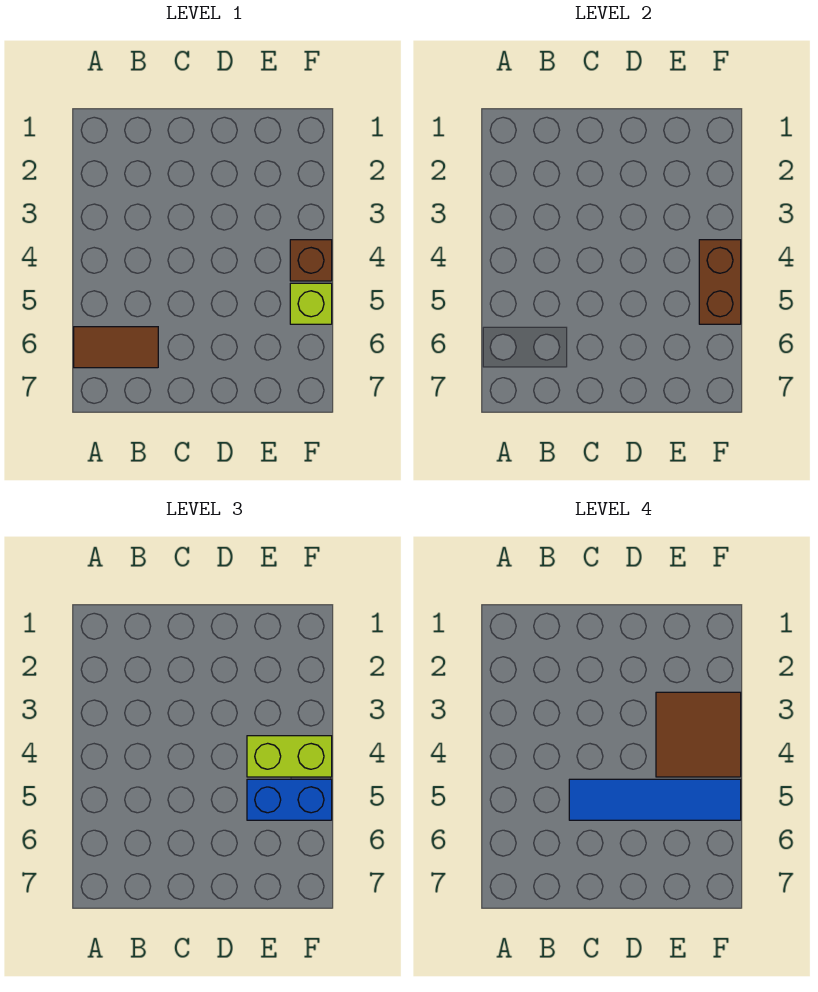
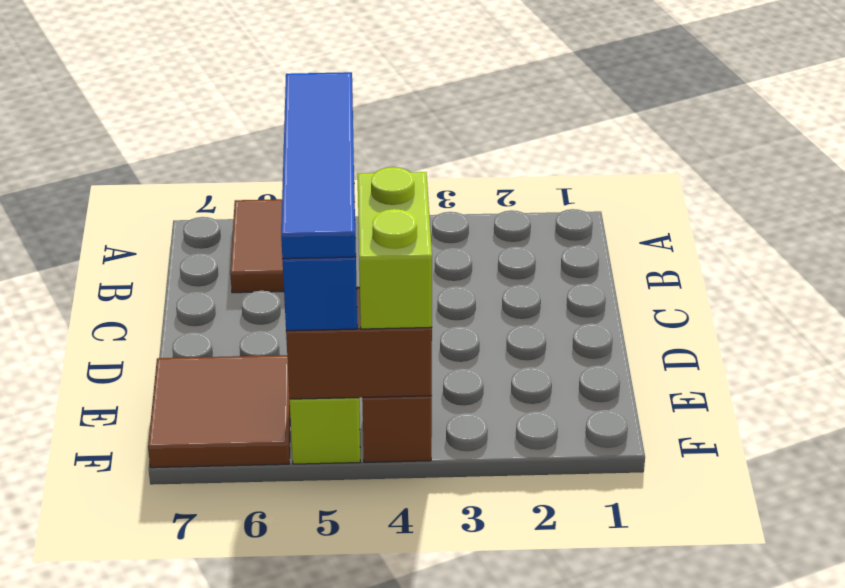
brown 2x2 tile [656,692,741,777] -> brown 2x2 tile moved to [148,355,290,468]

